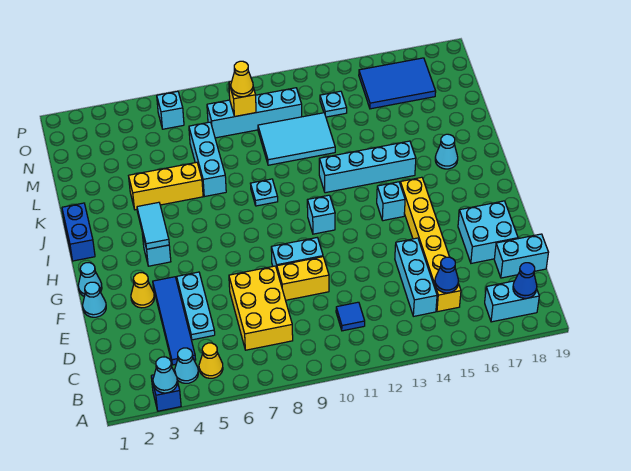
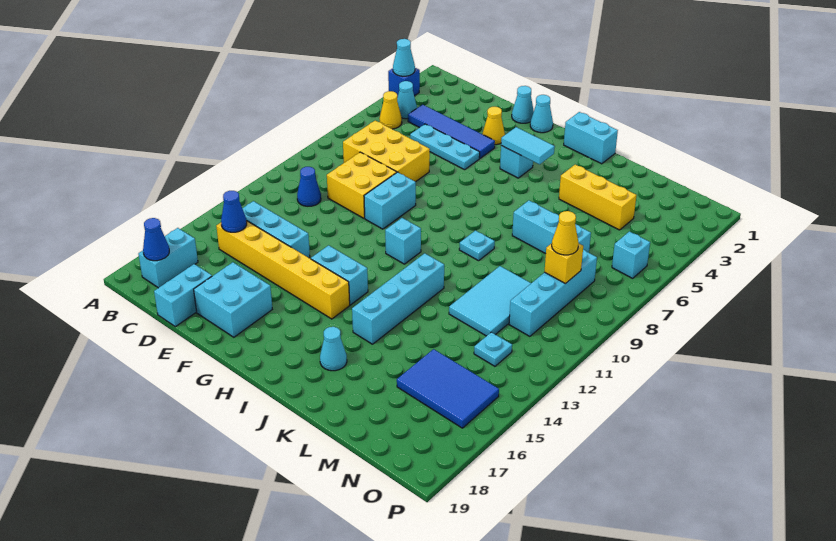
blue 1x1 tile [336,302,365,331] -> blue 1x1 cone [297,167,321,206]
yellow 1x2 brick [277,257,329,300] -> yellow 2x2 brick [327,152,397,218]
cyan 1x1 brick [377,182,405,221] -> cyan 1x2 brick [311,245,368,305]
blue 1x2 brick [62,203,95,261] -> cyan 1x2 brick [564,112,618,164]
yellow 1x3 brick [129,162,203,210] -> yellow 1x3 brick turned to [559,165,637,230]
blue 2x3 tile [359,58,436,109] -> blue 2x3 tile turned to [397,349,499,428]

